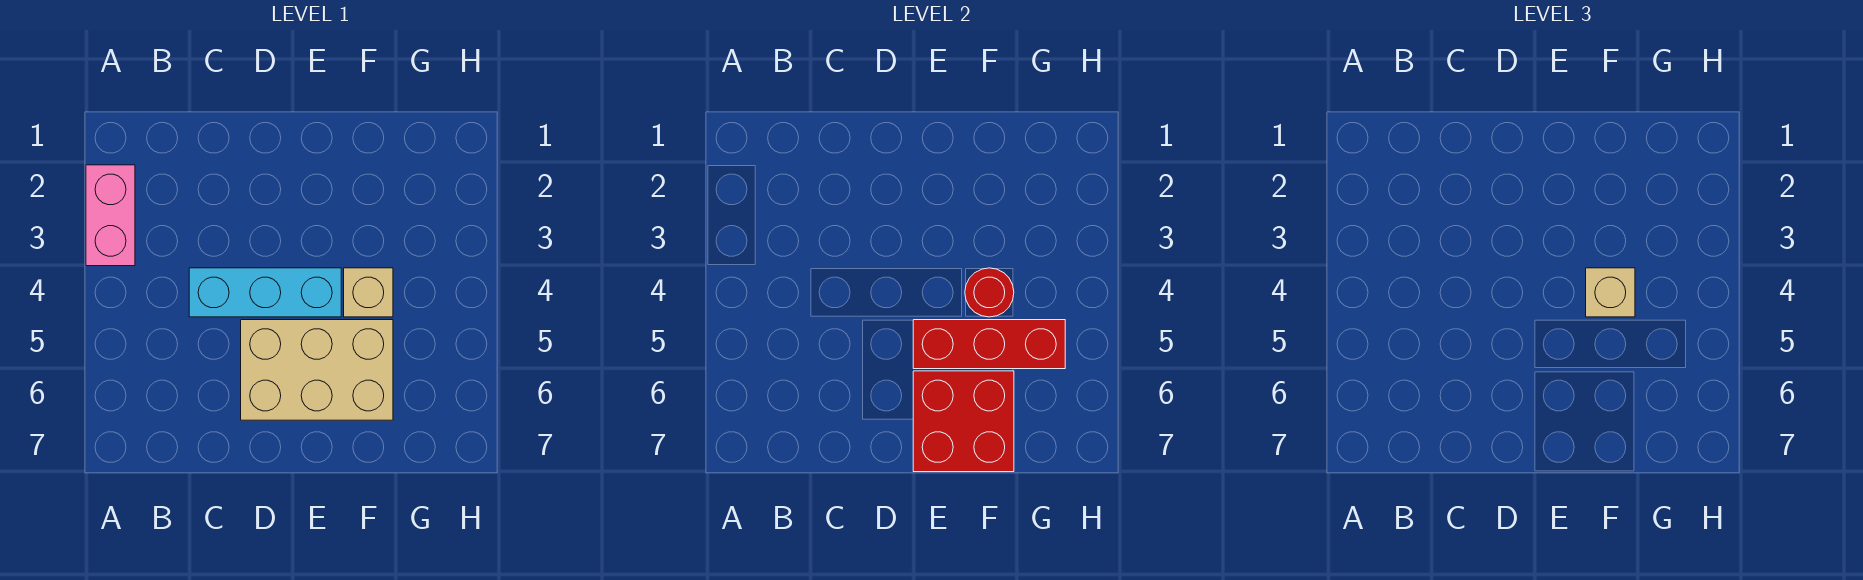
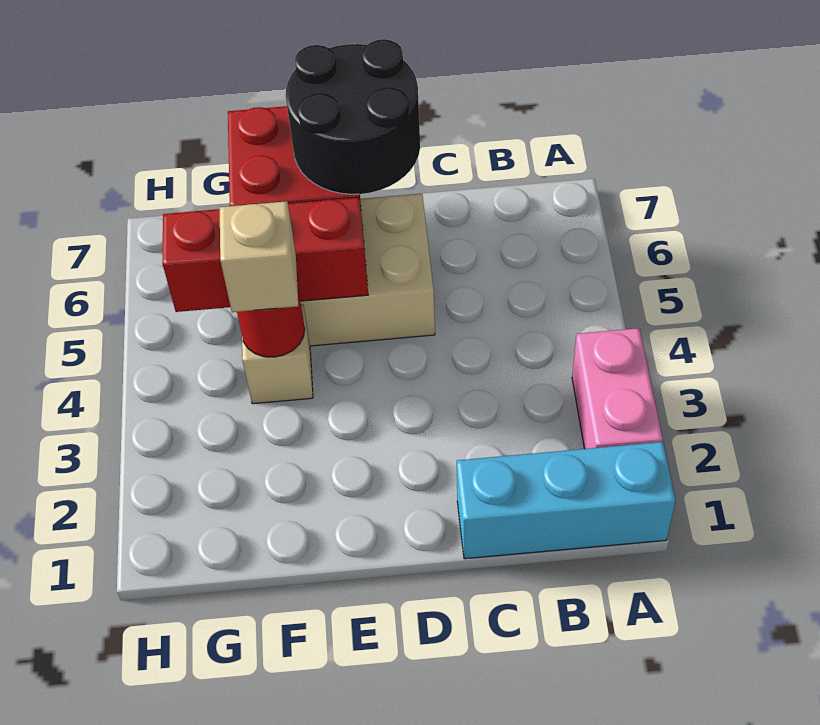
cyan 1x3 brick [189,268,341,317] -> cyan 1x3 brick moved to [457,442,676,559]
none -> black 2x2 round brick [286,39,420,194]

